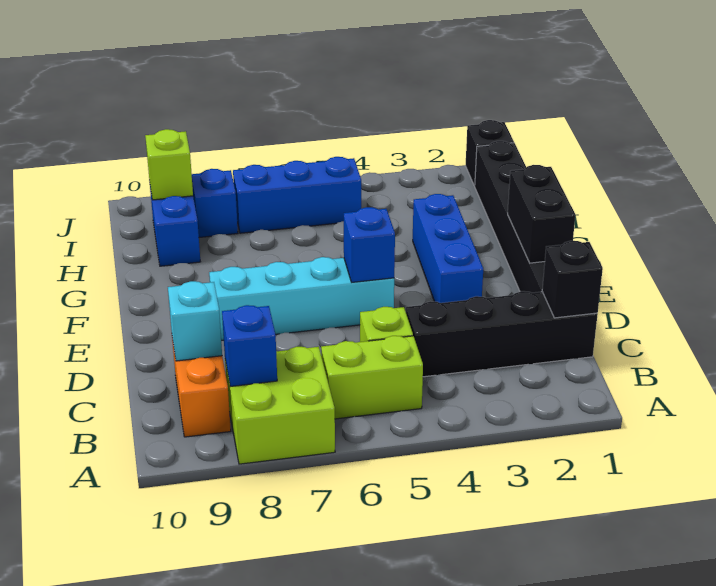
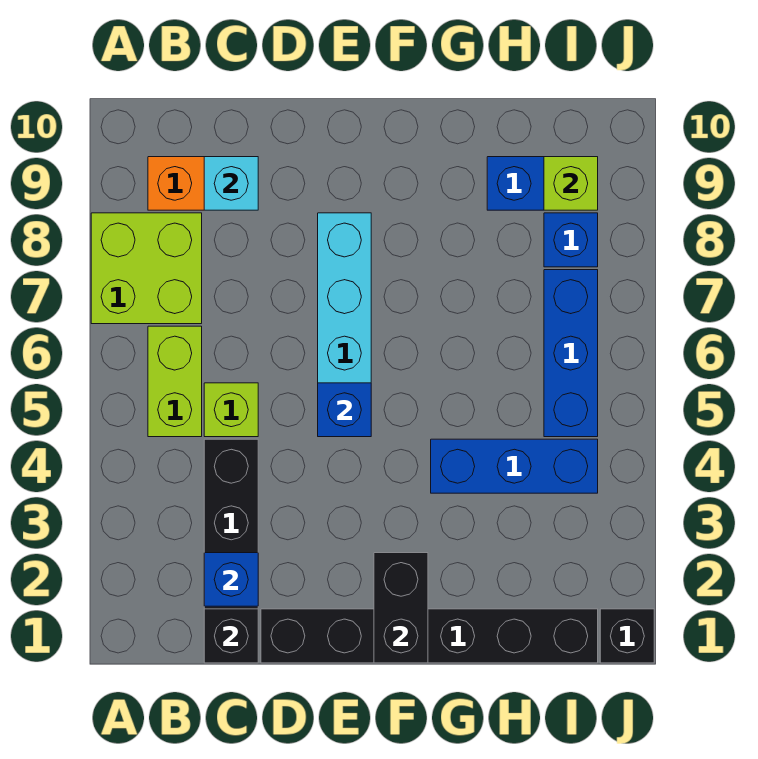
blue 1x1 brick [222,305,277,387] -> blue 1x1 brick moved to [204,553,258,606]
black 1x2 brick [508,165,575,263] -> black 1x2 brick turned to [374,553,428,663]
blue 1x3 brick [413,194,483,303] -> blue 1x3 brick moved to [431,439,598,493]

